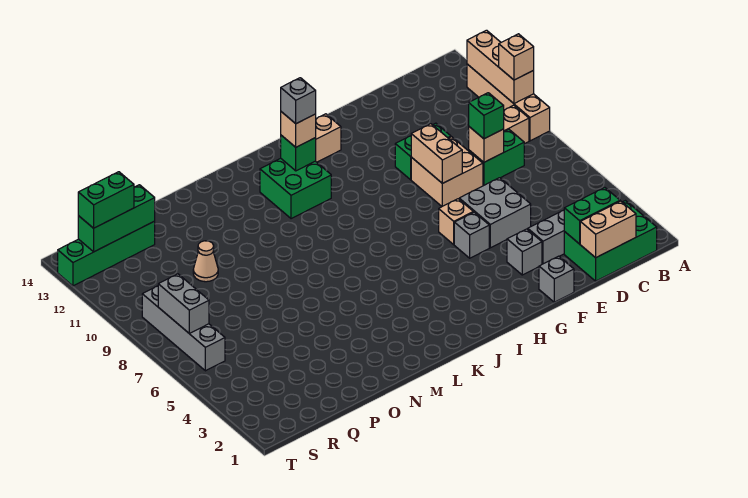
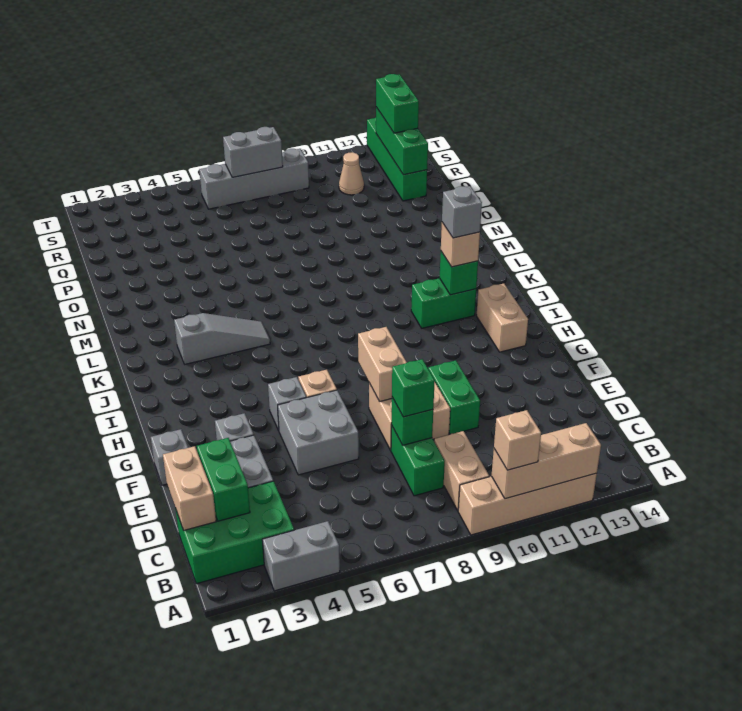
none -> grey 1x2 brick [262,521,340,591]
green 2x3 brick [564,201,657,281] -> green 2x3 brick turned to [175,481,294,584]
tan 1x1 brick [469,127,504,162] -> green 1x1 brick [391,397,433,445]
tan 1x2 brick [411,124,462,183] -> tan 1x2 brick turned to [358,327,407,401]
green 2x2 brick [260,158,331,219] -> green 1x2 brick [411,278,476,328]
none -> grey 1x3 slope [174,313,270,364]
tan 1x1 cone [193,241,218,282] -> tan 1x1 cone moved to [339,152,364,195]

